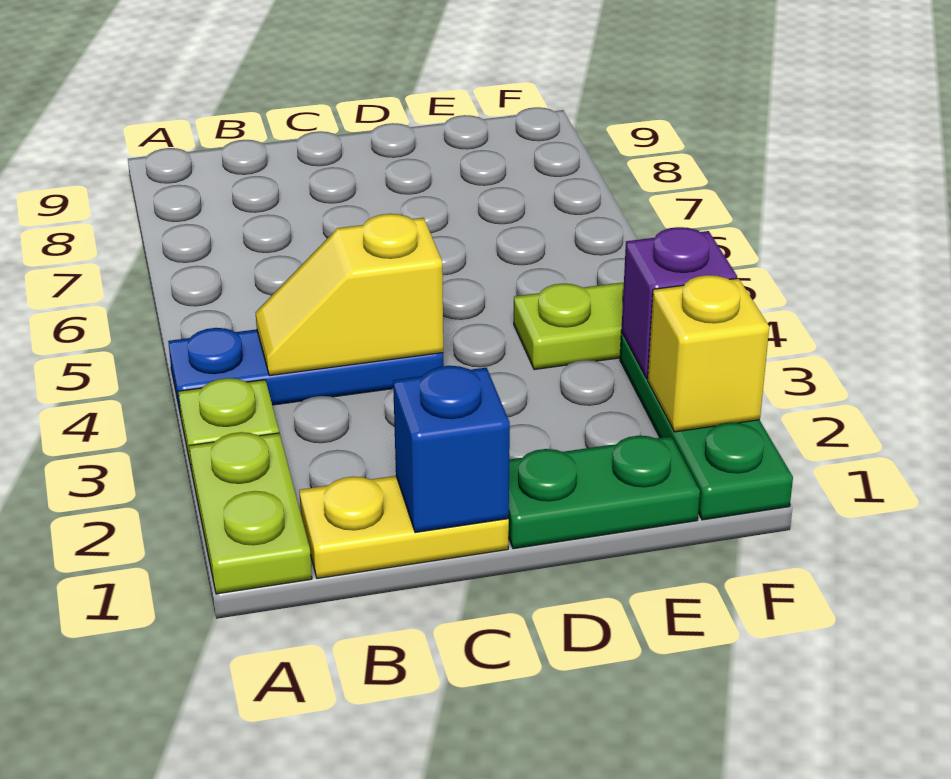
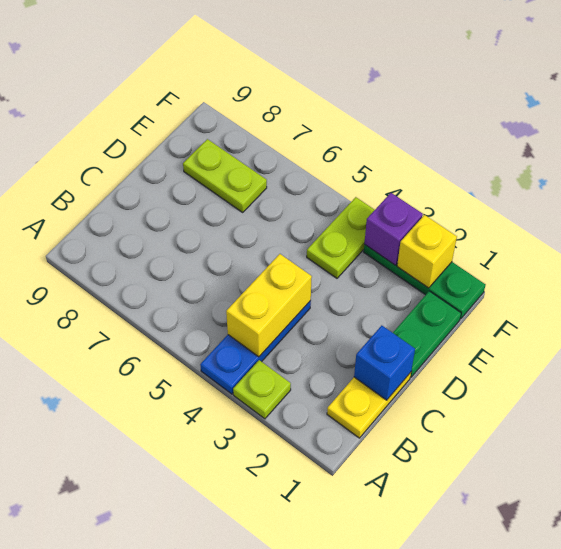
lime 1x2 plate [189,432,312,594] -> lime 1x2 plate moved to [183,139,267,212]
yellow 1x2 slope [256,214,443,376] -> yellow 1x2 brick [226,254,312,357]

